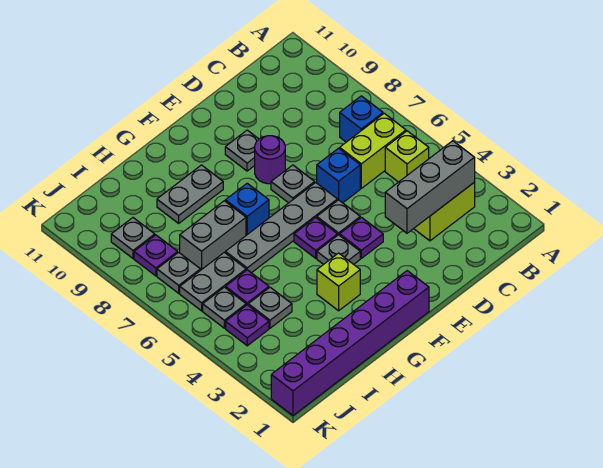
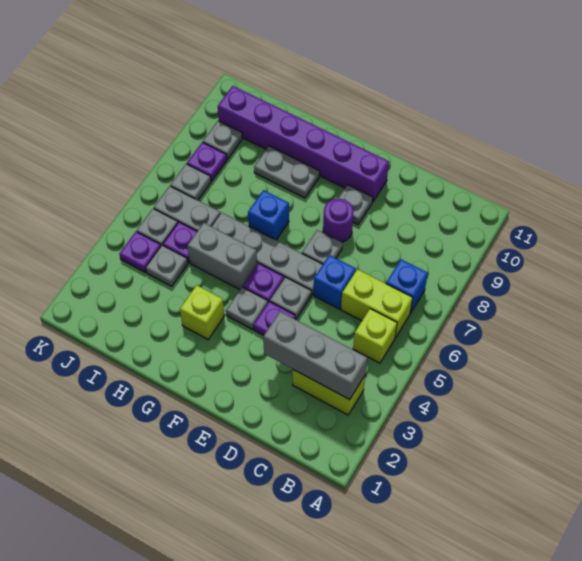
purple 1x6 brick [271,271,429,415] -> purple 1x6 brick moved to [218,86,389,202]
grey 1x2 brick [180,201,246,270] -> grey 1x2 brick moved to [187,223,257,290]

